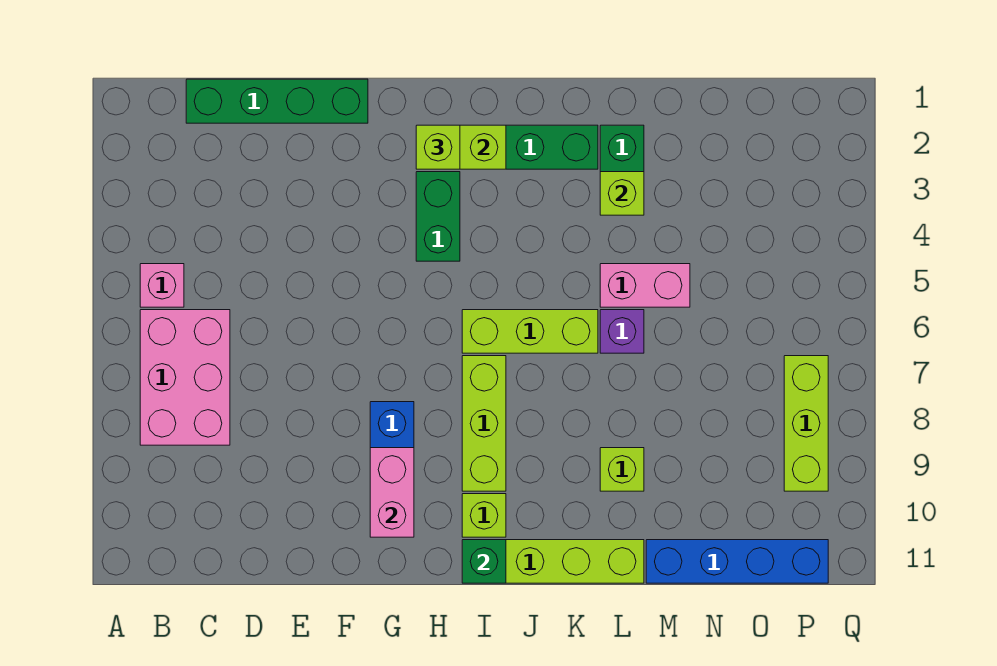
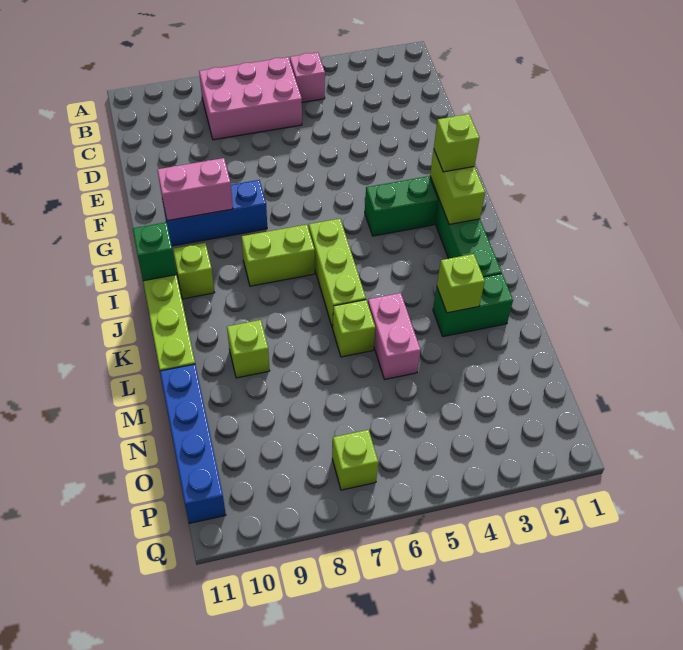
green 1x4 brick [186,79,368,123] -> none
lime 1x3 brick [462,356,506,491] -> lime 1x2 brick [242,225,315,286]
purple 1x1 brick [600,310,644,353] -> lime 1x1 brick [333,300,375,357]
lime 1x3 brick [784,356,828,491] -> lime 1x1 brick [332,430,378,490]

